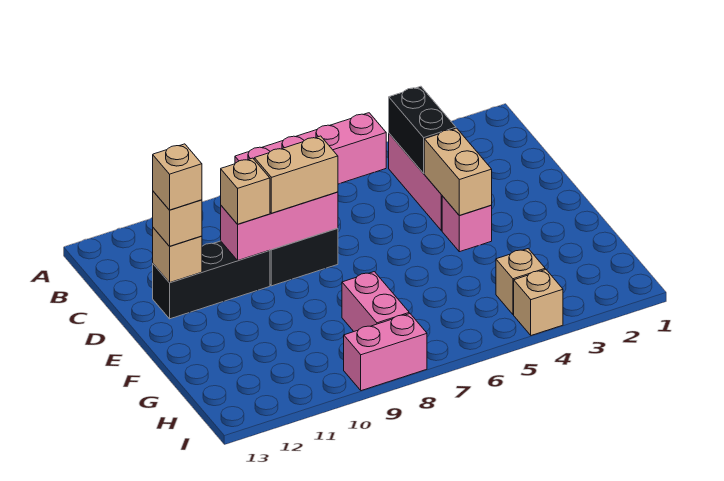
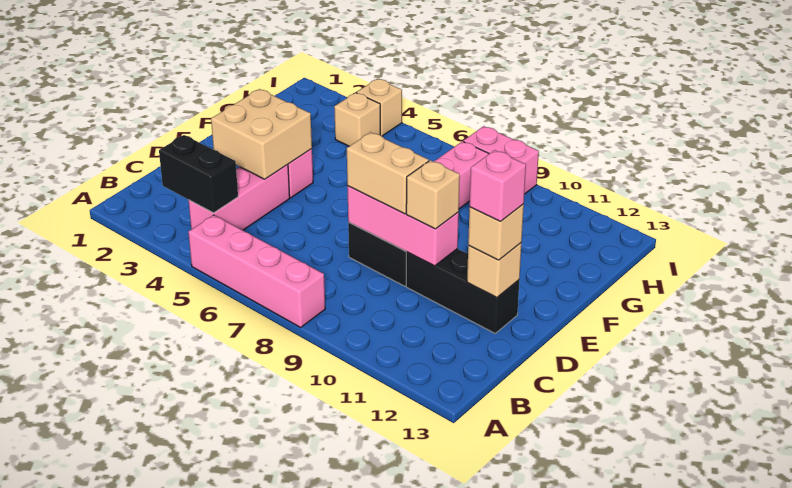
black 1x2 brick [389,86,456,173] -> black 1x2 brick turned to [159,135,238,213]
tan 1x2 brick [424,128,492,216] -> tan 2x2 brick [211,89,312,179]
tan 1x1 brick [153,144,202,210] -> pink 1x1 brick [470,150,526,222]

